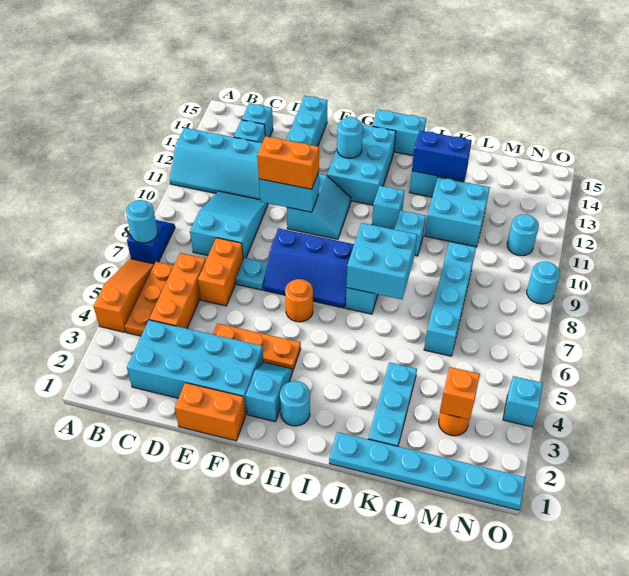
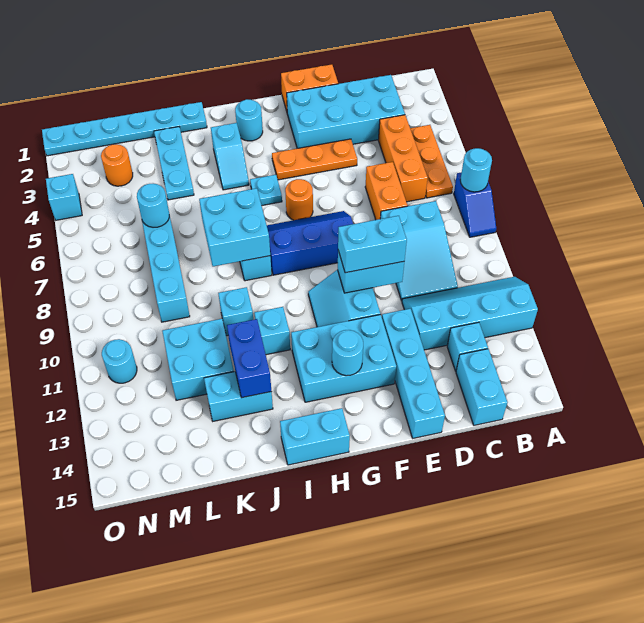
orange 1x3 slope [94,259,154,332] -> none
cyan 1x1 brick [242,103,273,137] -> cyan 1x2 brick [456,349,507,425]
cyan 1x1 plate [236,258,268,290] -> cyan 1x1 plate moved to [250,175,282,205]
orange 1x2 brick [257,136,319,189] -> cyan 1x2 brick [338,216,407,273]
cyan 1x2 slope [246,363,293,422] -> cyan 1x2 slope moved to [211,123,249,190]
cyan 2x3 brick [327,125,396,205] -> cyan 2x3 brick turned to [291,315,396,402]
blue 1x2 brick [412,130,472,181] -> blue 1x2 brick turned to [227,319,271,398]
orange 1x1 brick [440,367,480,420] -> none
cyan 1x1 round brick [527,262,560,304] -> cyan 1x1 round brick moved to [137,183,169,227]

